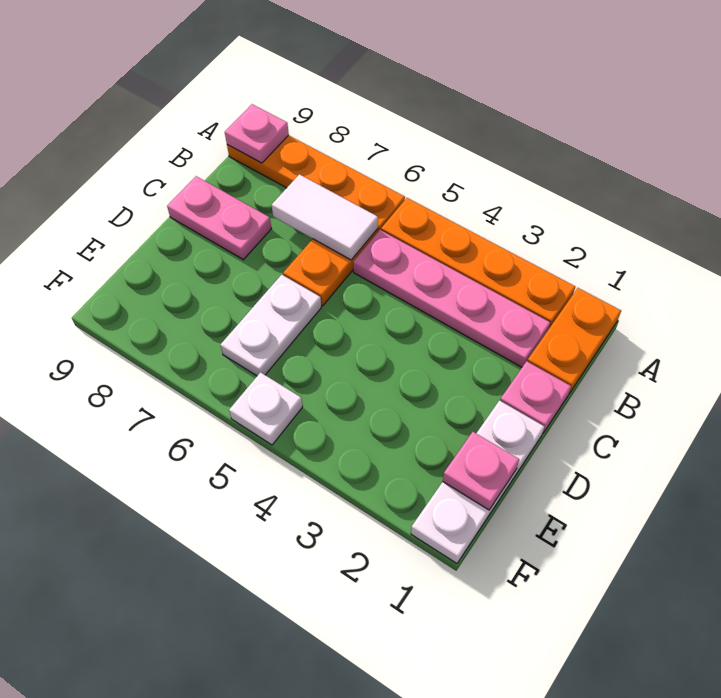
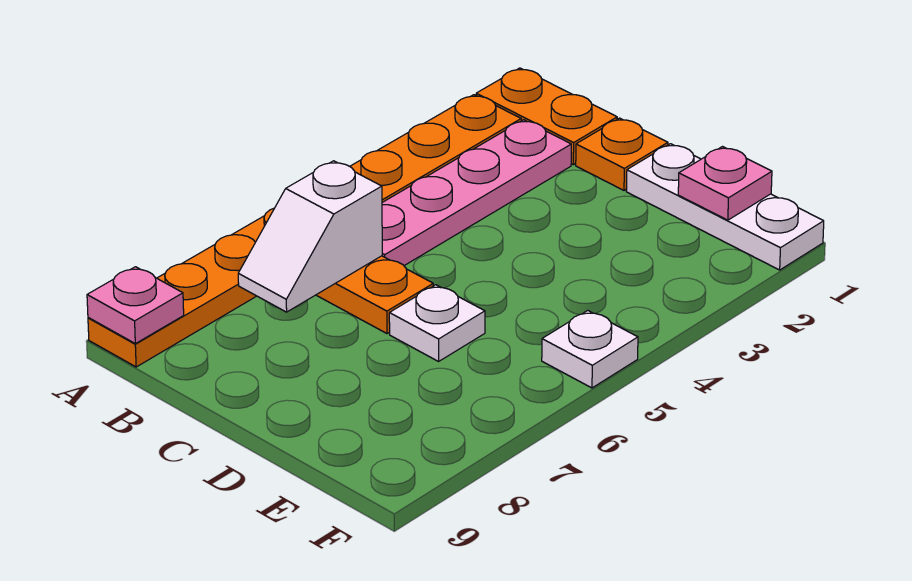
white 1x2 tile [272,174,378,260] -> white 1x2 slope [238,161,382,312]
pink 1x1 plate [500,361,571,433] -> orange 1x1 plate [576,118,668,190]
pink 1x2 plate [167,176,271,260] -> none
white 1x2 plate [220,275,321,376] -> white 1x1 plate [389,285,485,361]

